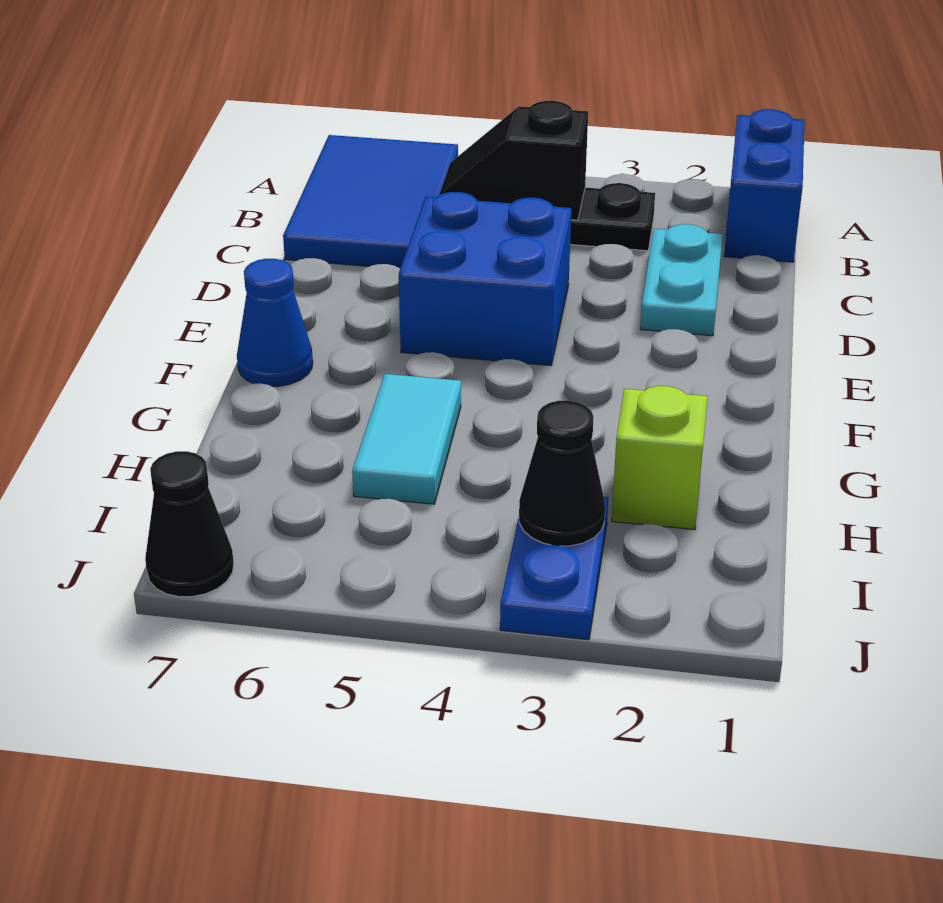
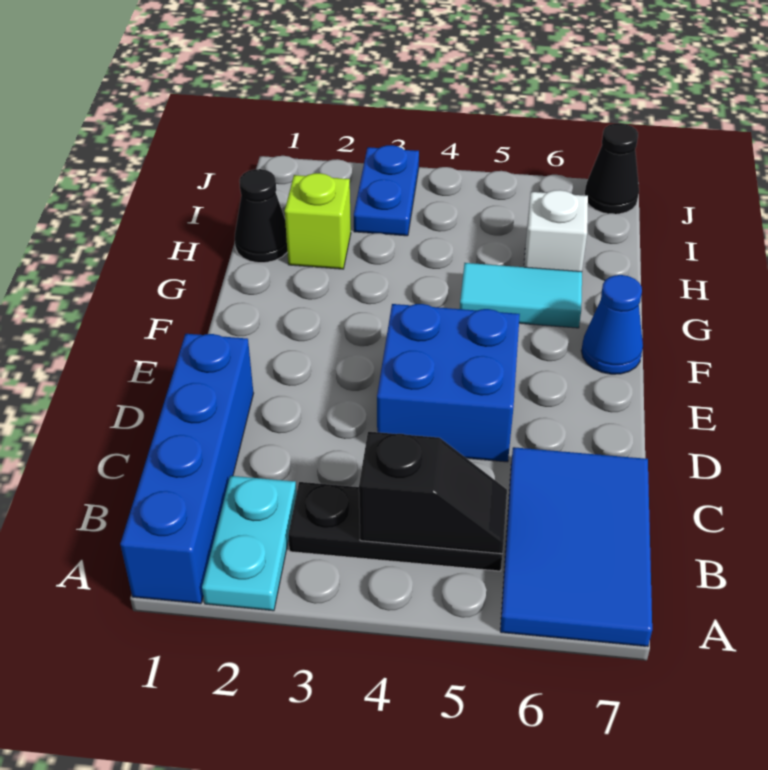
blue 1x2 brick [724,109,805,262] -> blue 1x4 brick [120,334,254,604]
cyan 1x2 plate [640,224,723,336] -> cyan 1x2 plate moved to [202,476,297,611]
cyan 1x2 tile [352,374,461,504] -> cyan 1x2 tile turned to [460,263,582,328]
none -> white 1x1 brick [524,190,588,272]
black 1x1 cone [519,400,605,546] -> black 1x1 cone moved to [235,169,287,263]

